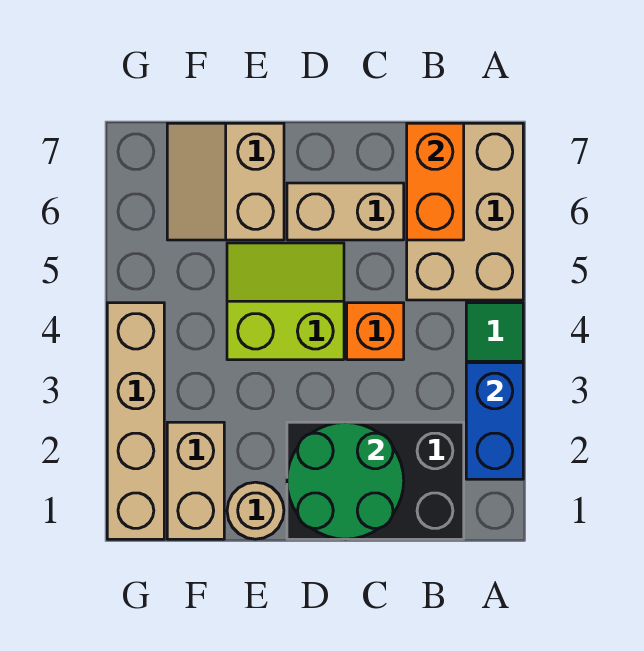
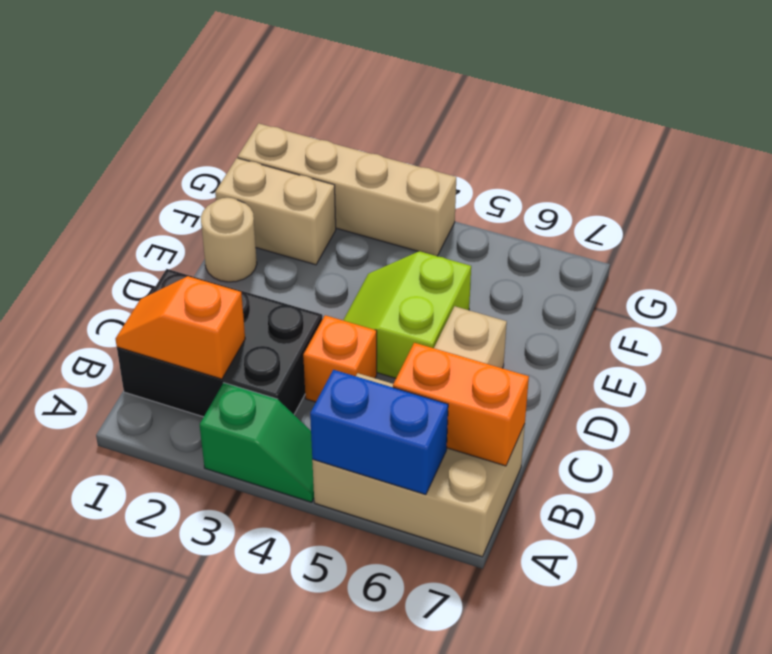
blue 1x2 brick [466,363,523,479] -> blue 1x2 brick moved to [310,370,448,495]
black 2x3 brick [287,422,464,539] -> black 2x3 brick turned to [117,269,323,417]
none -> orange 1x2 slope [115,276,245,379]
green 2x2 round brick [287,422,404,539] -> none
lime 2x2 slope [227,243,344,360] -> lime 2x2 slope turned to [343,251,471,378]
tan 2x2 slope [167,123,284,240] -> none

